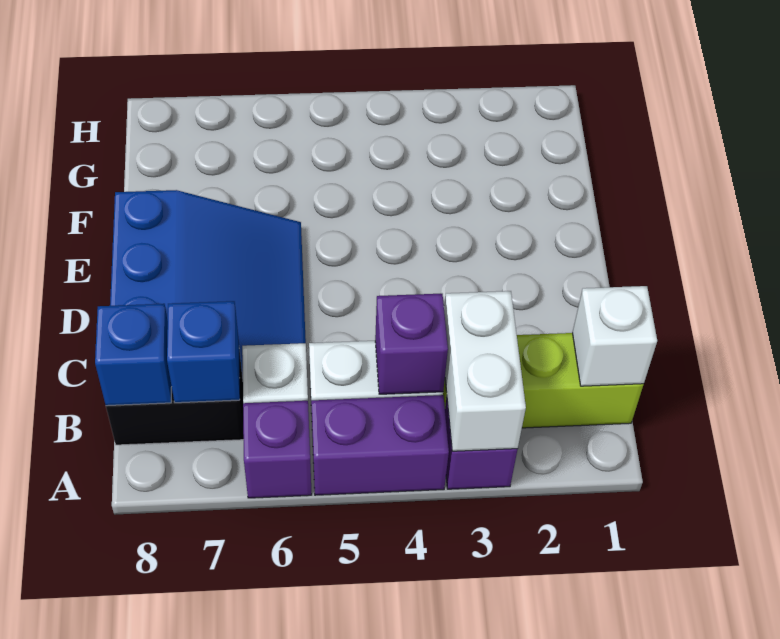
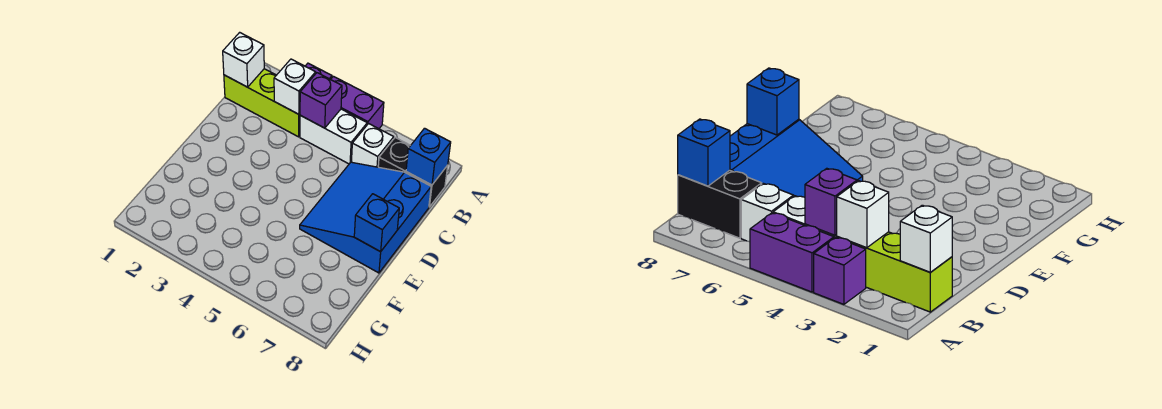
white 1x2 brick [444,291,526,451] -> white 1x1 brick [274,59,316,114]
purple 1x1 brick [243,401,312,498] -> none
blue 1x1 brick [167,301,240,403] -> blue 1x1 brick moved to [354,194,399,252]

